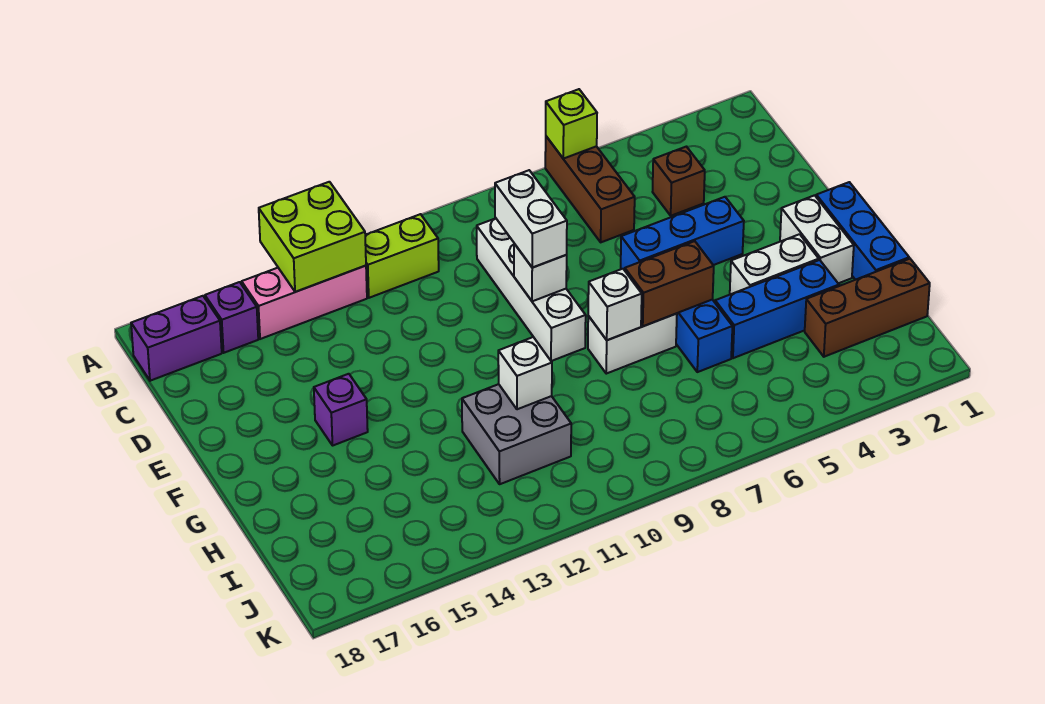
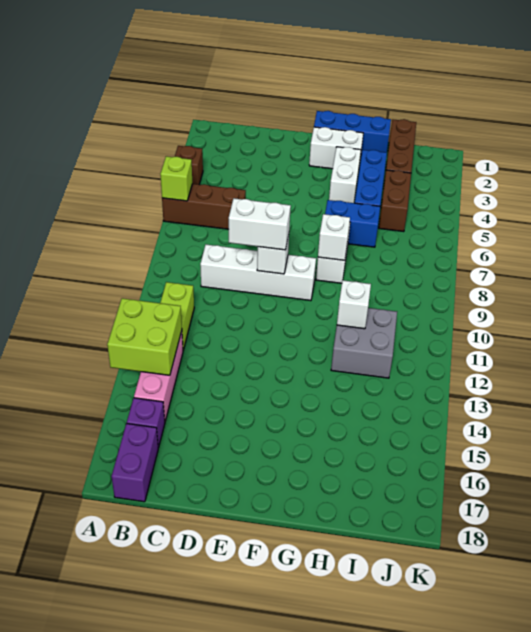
brown 1x1 brick [653,147,705,216] -> brown 1x1 brick moved to [175,146,203,184]
blue 1x3 brick [621,197,744,270] -> none
purple 1x1 brick [314,374,368,445] -> none
brown 1x2 brick [625,241,714,326] -> brown 1x2 brick moved to [379,170,411,232]

